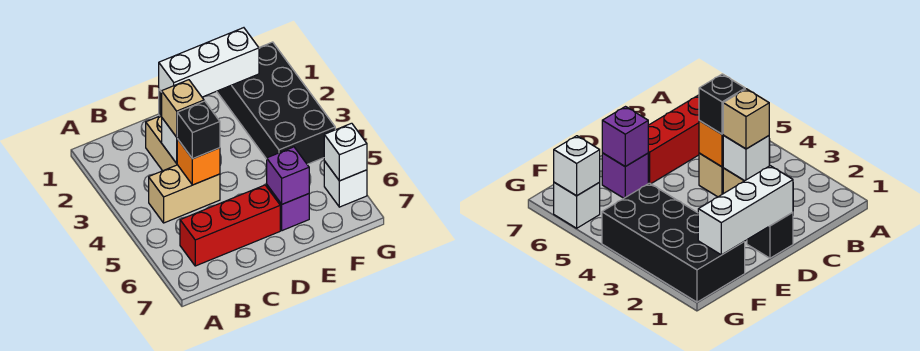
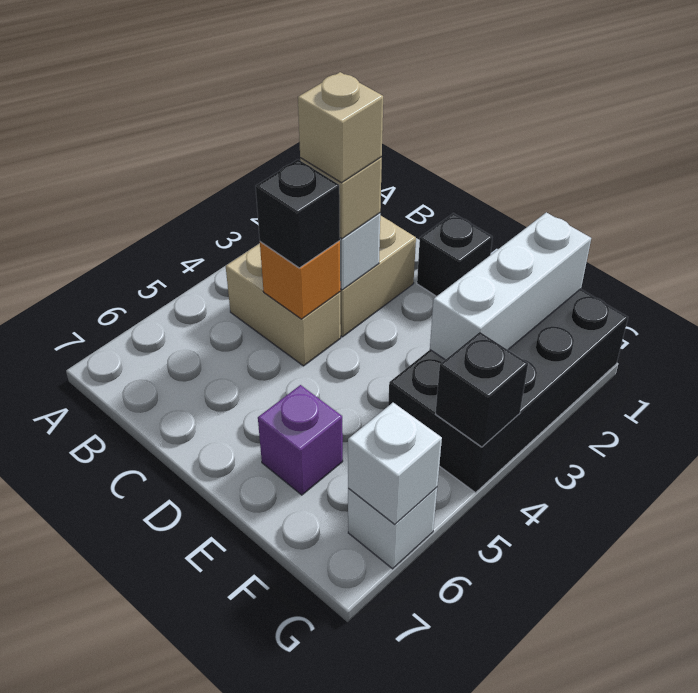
red 1x3 brick [180,185,280,266] -> none
none -> tan 1x1 brick [298,72,383,183]
white 1x3 brick [159,28,259,97] -> white 1x3 brick turned to [430,212,591,360]
purple 1x1 brick [267,147,309,204] -> none
none -> black 1x1 brick [436,332,528,447]

